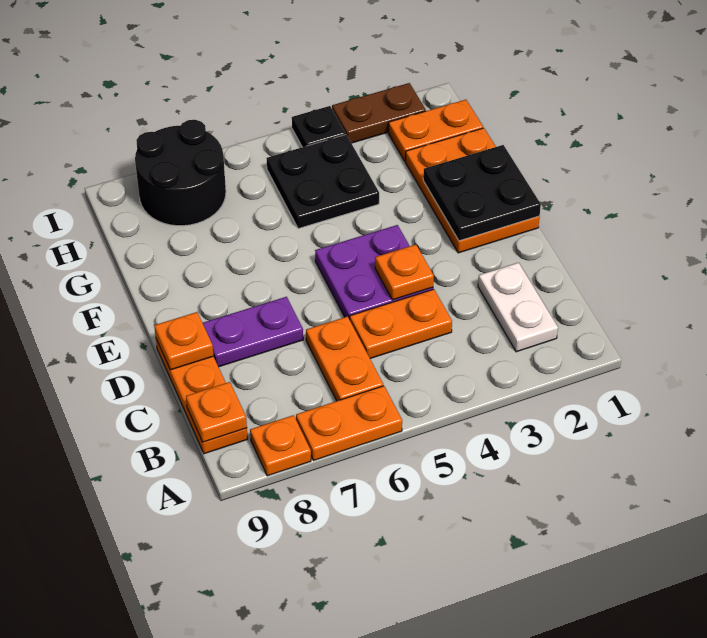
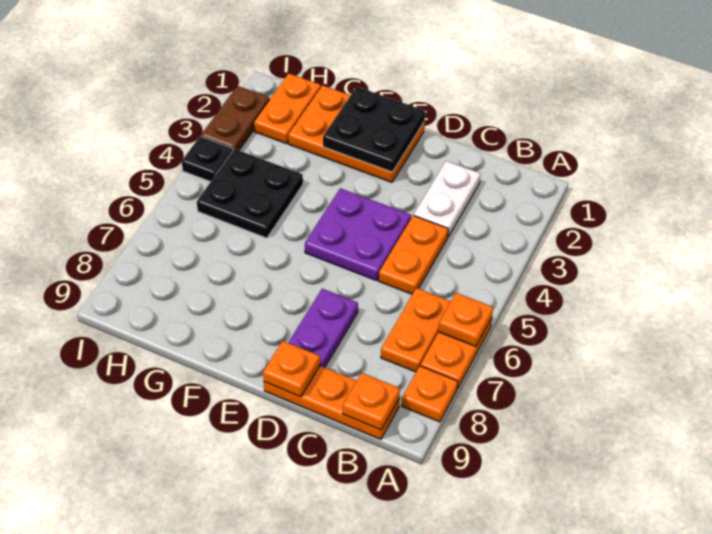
white 1x2 plate [478,263,558,352] -> white 1x2 plate turned to [414,161,480,237]
orange 1x2 plate [306,317,383,401] -> orange 1x2 plate turned to [381,288,451,372]
orange 1x1 plate [375,245,434,300] -> orange 1x1 plate moved to [438,293,493,346]
black 2x2 round brick [135,120,226,226] -> none

